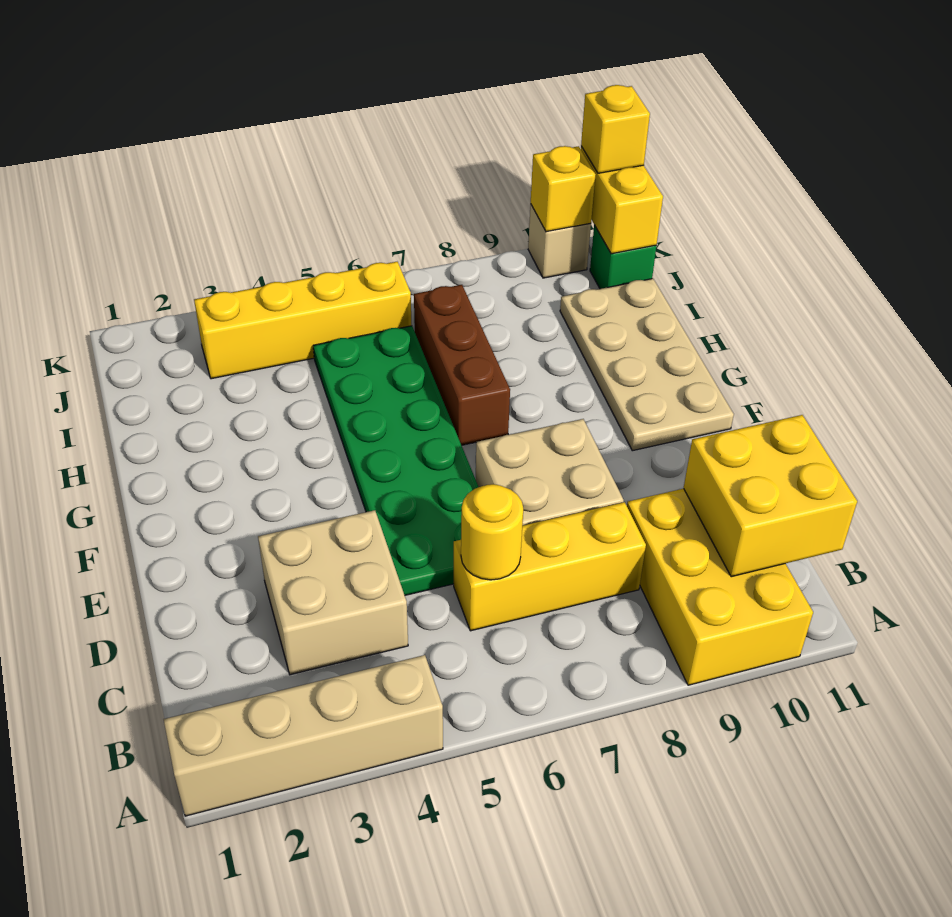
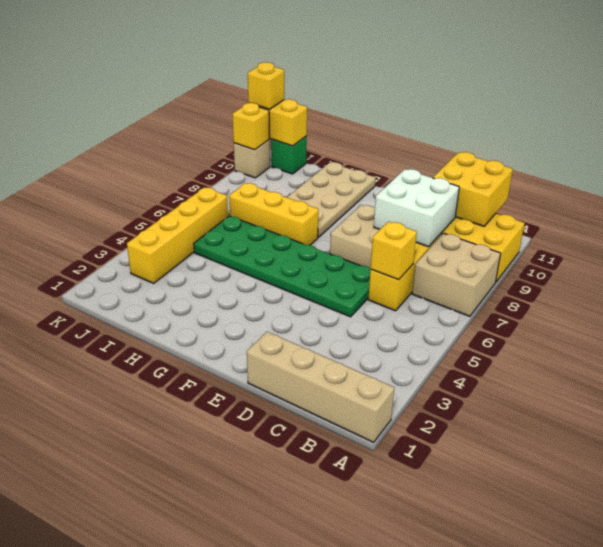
tan 1x4 brick [164,655,443,816] -> tan 1x4 brick turned to [247,332,394,442]
tan 2x2 brick [258,510,408,675] -> tan 2x2 brick moved to [412,233,501,316]
yellow 1x1 round brick [461,484,523,580] -> yellow 1x1 brick [371,222,417,280]
none -> white 2x2 brick [374,169,459,247]
tan 2x4 plate [560,279,734,451] -> tan 2x4 plate turned to [287,162,376,237]
brown 1x3 brick [414,285,510,445] -> yellow 1x3 brick [229,183,318,245]

